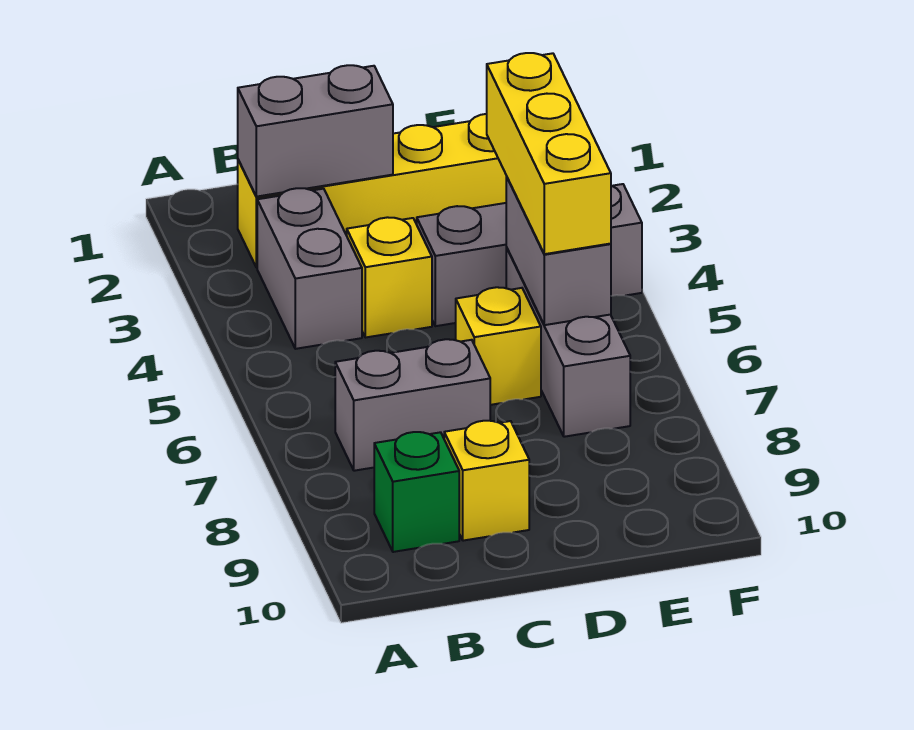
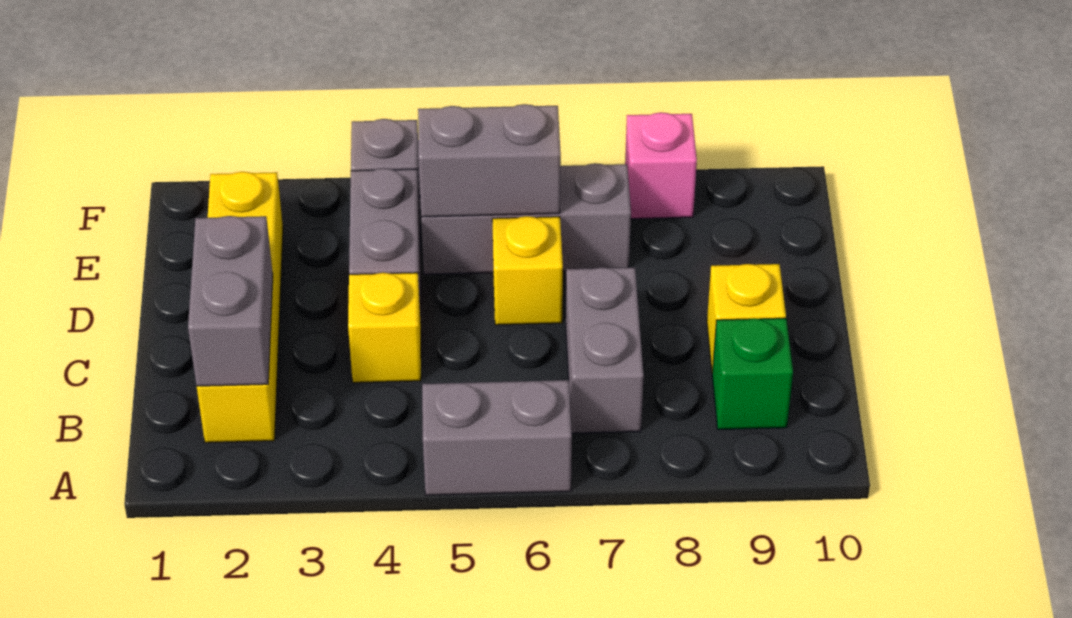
grey 1x2 brick [257,188,362,349] -> grey 1x2 brick moved to [422,380,572,495]
yellow 1x3 brick [487,53,611,254] -> none
none -> pink 1x1 brick [625,112,697,219]

